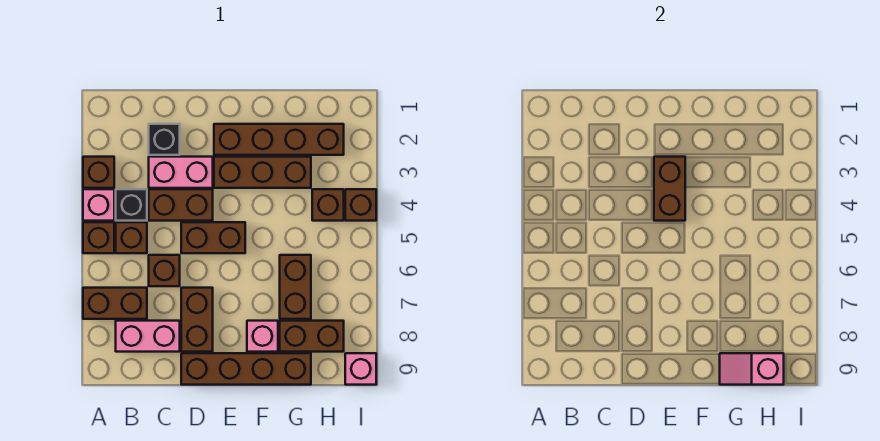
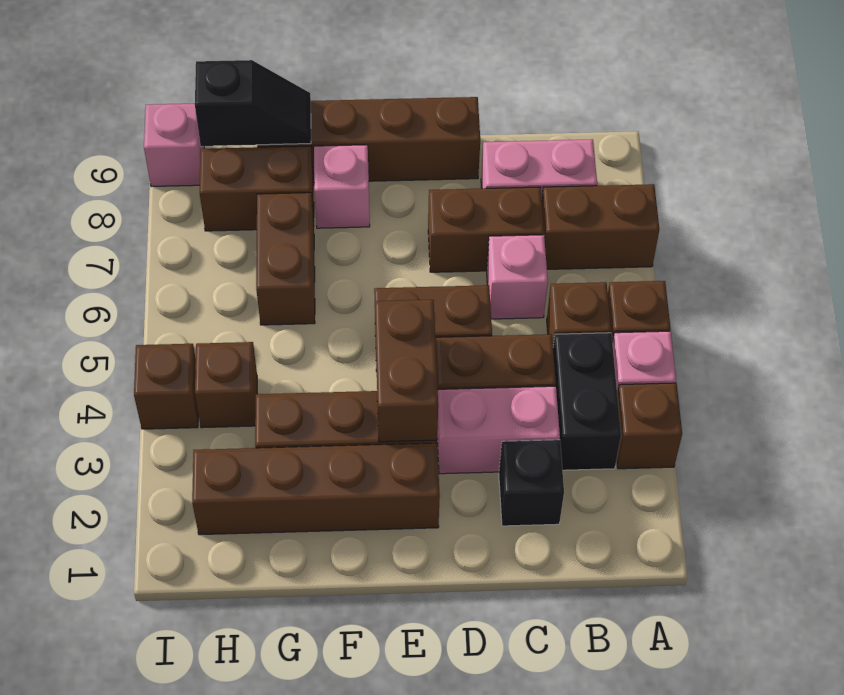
black 1x1 brick [116,189,147,221] -> black 1x2 brick [553,333,621,470]
brown 1x1 brick [149,255,180,286] -> pink 1x1 brick [487,235,548,319]
brown 1x2 brick [181,288,213,352] -> brown 1x2 brick turned to [428,187,544,272]
pink 1x2 slope [720,353,784,385] -> black 1x2 slope [195,60,311,146]

